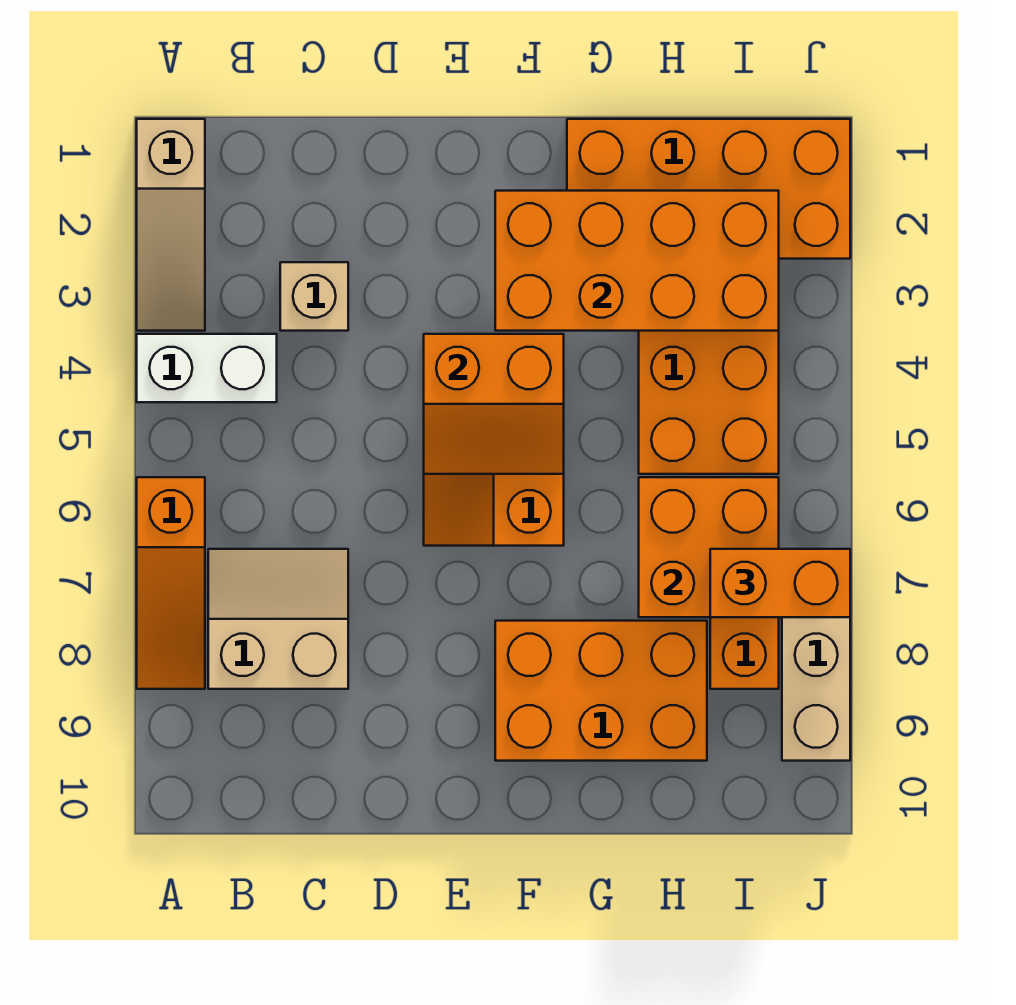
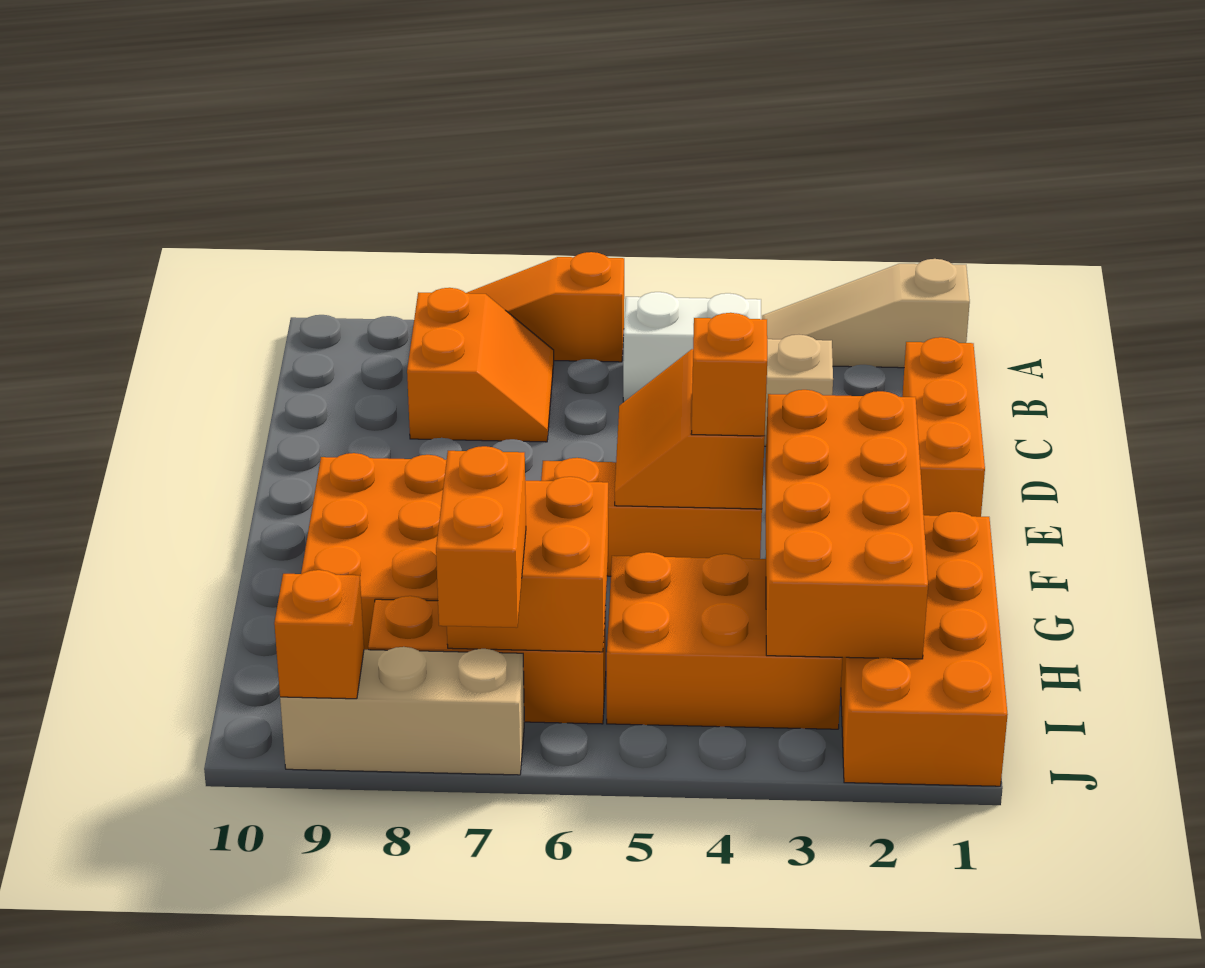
white 1x2 brick [137,334,277,402] -> white 1x2 brick turned to [623,292,761,402]
tan 2x2 slope [208,549,348,689] -> orange 2x2 slope [407,288,554,442]
none -> orange 1x3 brick [902,337,985,517]
none -> orange 1x1 brick [691,313,767,436]
none -> orange 1x1 brick [274,570,364,699]

